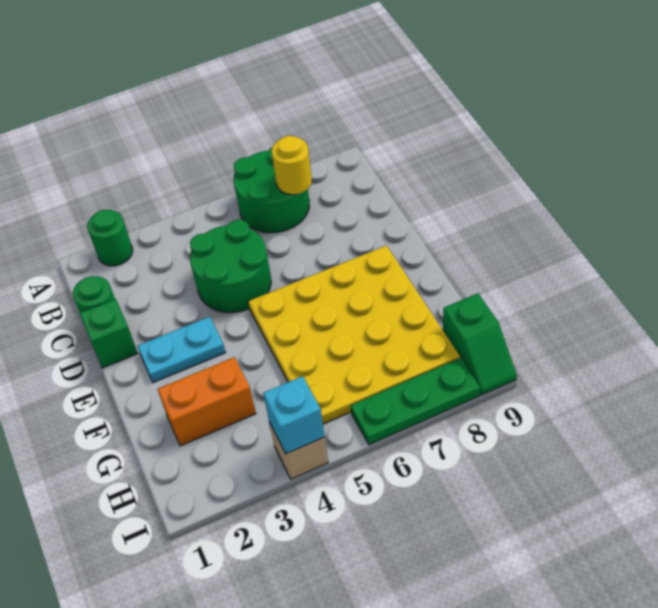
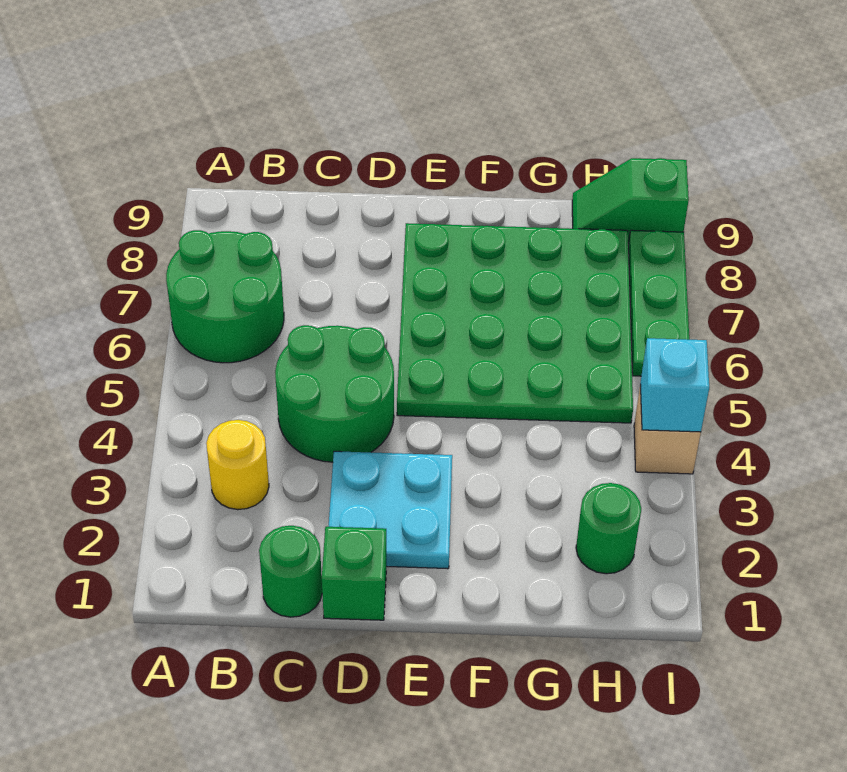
green 1x1 round brick [87,210,133,266] -> green 1x1 round brick moved to [576,483,641,574]
yellow 1x1 round brick [272,136,312,195] -> yellow 1x1 round brick moved to [206,420,269,510]
cyan 1x2 plate [137,317,226,382] -> cyan 2x2 plate [328,451,452,569]
yellow 4x4 plate [248,245,460,424] -> green 4x4 plate [397,223,633,423]
orange 1x2 brick [158,357,256,446] -> none
green 1x2 slope [443,293,517,395] -> green 1x2 slope turned to [572,158,689,243]

